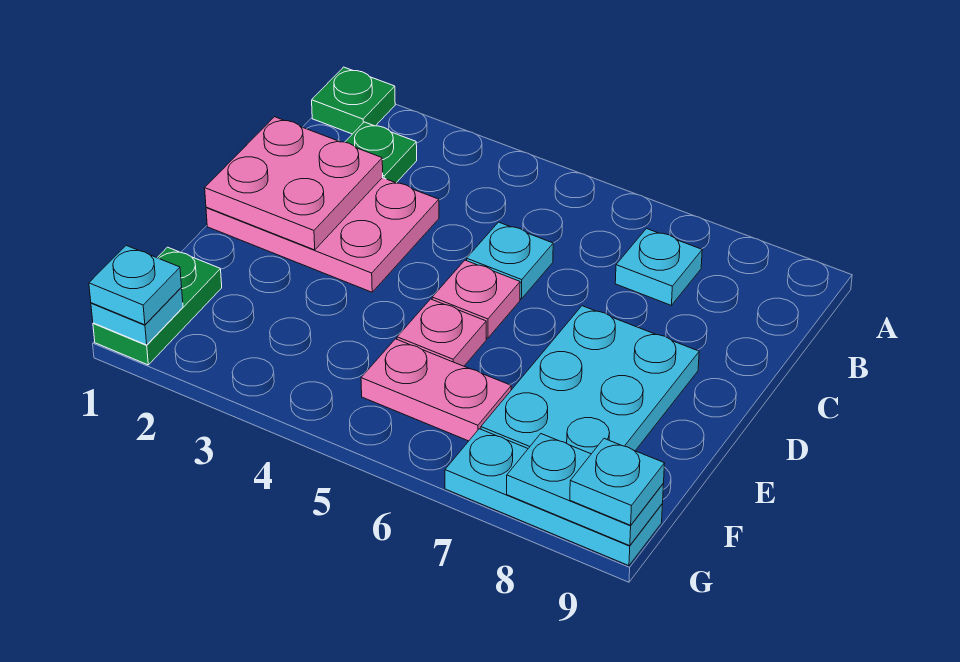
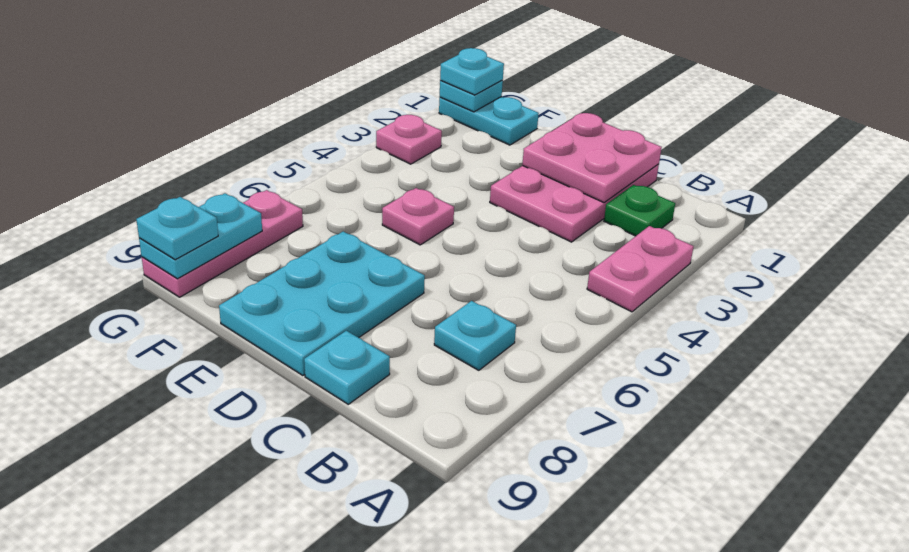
green 1x1 plate [312,67,395,134] -> none
cyan 1x1 plate [467,222,553,299] -> cyan 1x1 plate moved to [304,331,390,404]
pink 1x1 plate [432,260,520,338] -> pink 1x1 plate moved to [376,115,442,164]
cyan 2x3 plate [481,306,699,454] -> cyan 2x3 plate turned to [219,231,425,376]
green 1x2 plate [93,247,222,365] -> cyan 1x2 plate [439,97,539,145]
pink 1x2 plate [361,339,511,441] -> pink 1x2 plate moved to [587,226,694,312]
cyan 1x3 plate [445,429,663,566] -> pink 1x3 plate [142,190,303,297]

